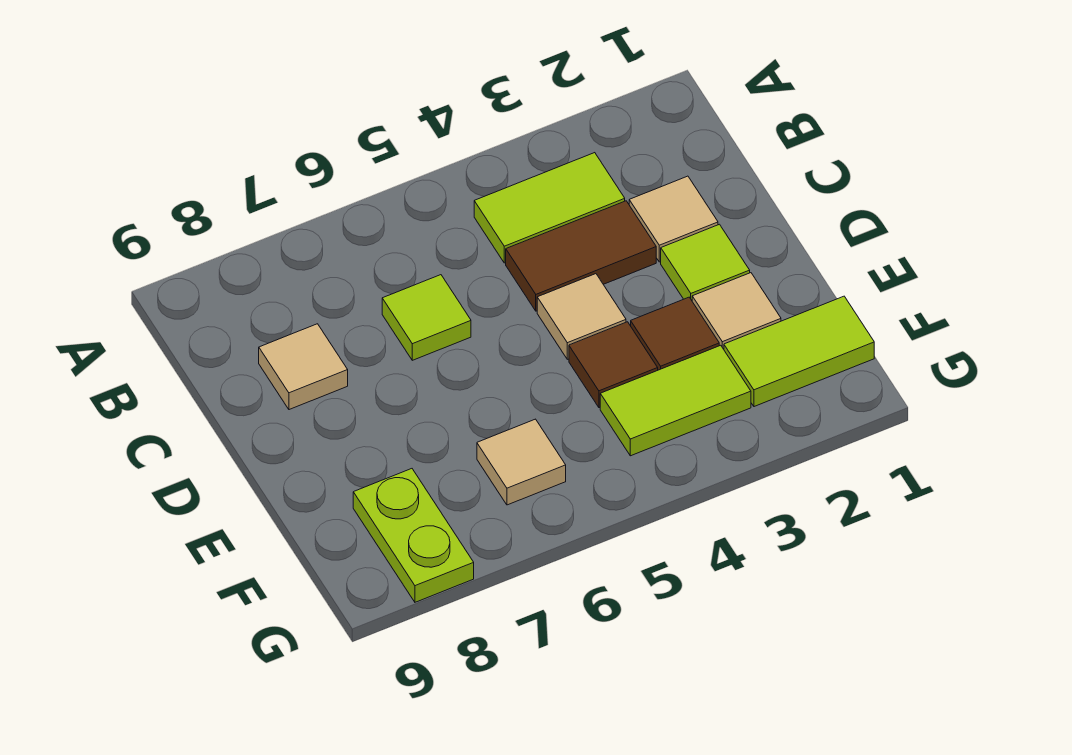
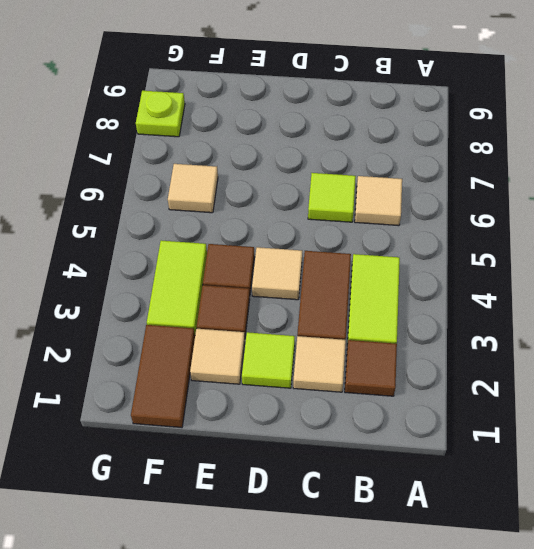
none -> brown 1x1 tile [345,340,397,396]
tan 1x1 tile [259,324,348,410] -> tan 1x1 tile moved to [355,176,402,226]
lime 1x2 tile [724,296,874,407] -> brown 1x2 tile [131,325,195,427]
lime 1x2 plate [353,469,474,602] -> lime 1x1 plate [136,91,185,137]

